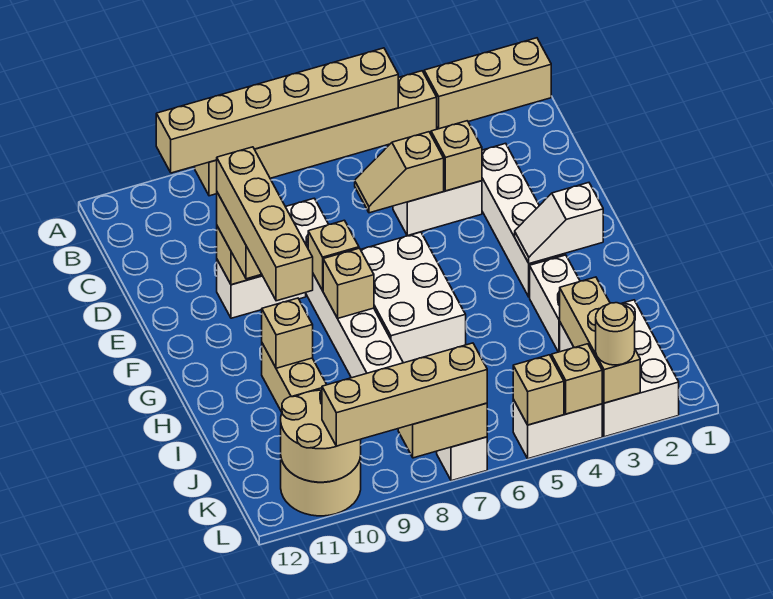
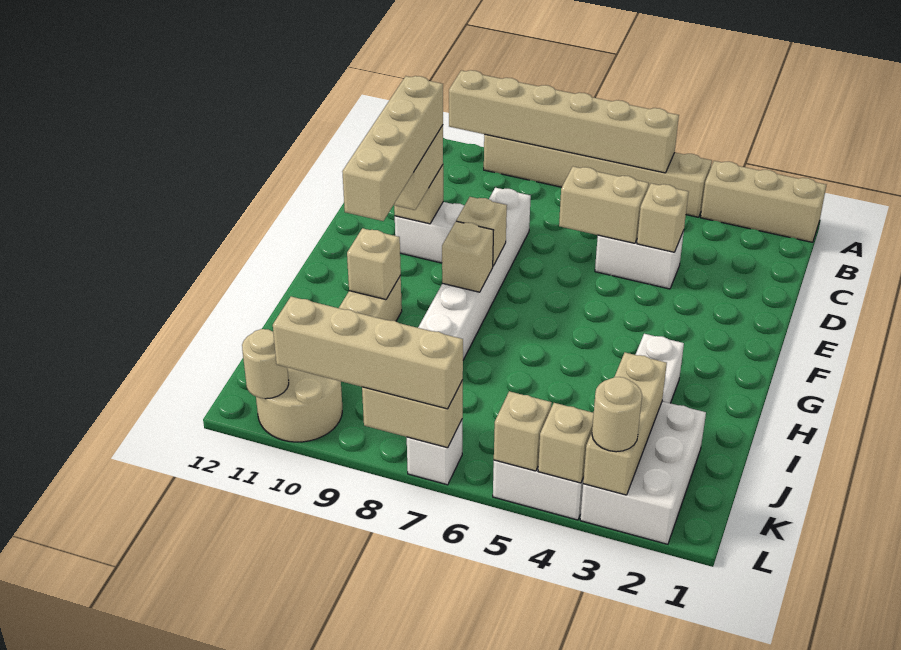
white 1x4 brick [482,143,565,297] -> none
tan 1x2 slope [355,132,444,213] -> tan 1x2 brick [559,167,649,243]
white 2x3 brick [361,232,466,363] -> none
white 1x2 slope [515,183,603,264] -> none
tan 2x2 round brick [281,390,361,482] -> tan 1x1 round brick [242,329,289,399]

